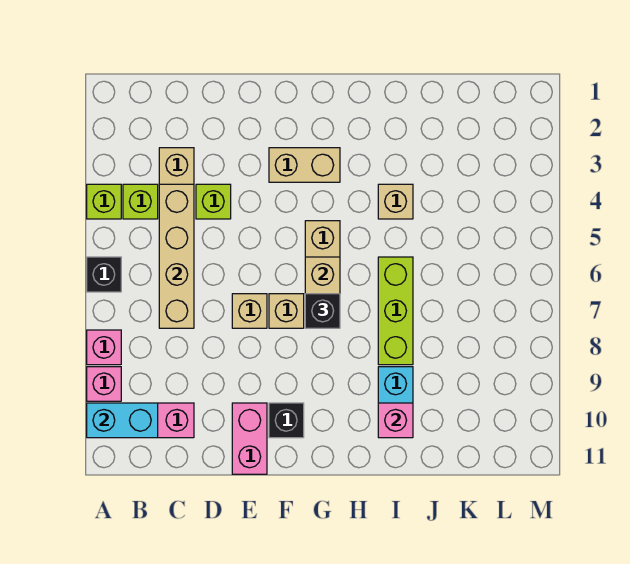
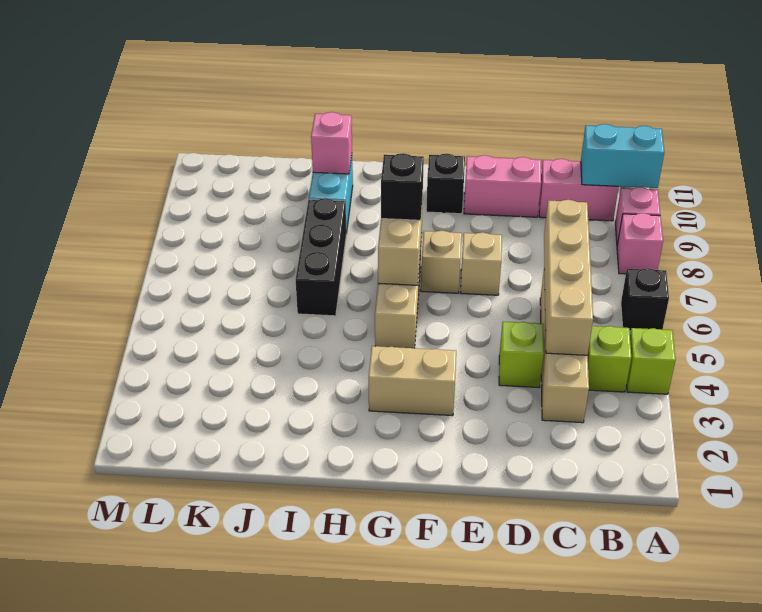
pink 1x2 brick [232,403,267,474] -> pink 1x2 brick turned to [464,155,541,217]
tan 1x1 brick [378,184,413,219] -> none
lime 1x3 brick [378,257,413,365] -> black 1x3 brick [296,198,346,316]

